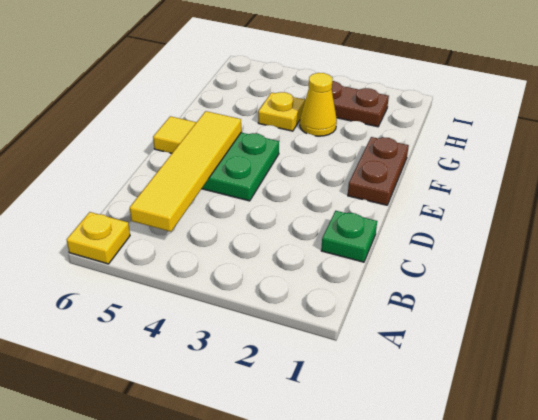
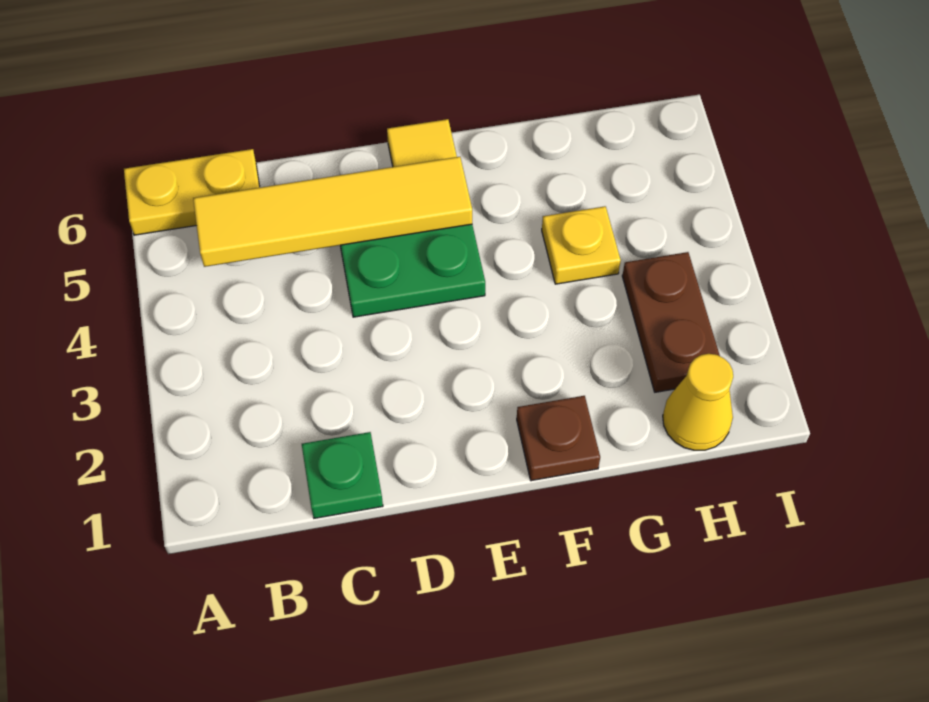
yellow 1x1 plate [67,212,130,264] -> yellow 1x2 plate [124,149,260,235]
brown 1x2 plate [348,137,409,205] -> brown 1x1 plate [517,396,600,481]
yellow 1x1 cone [300,73,337,136] -> yellow 1x1 cone moved to [663,354,733,450]

